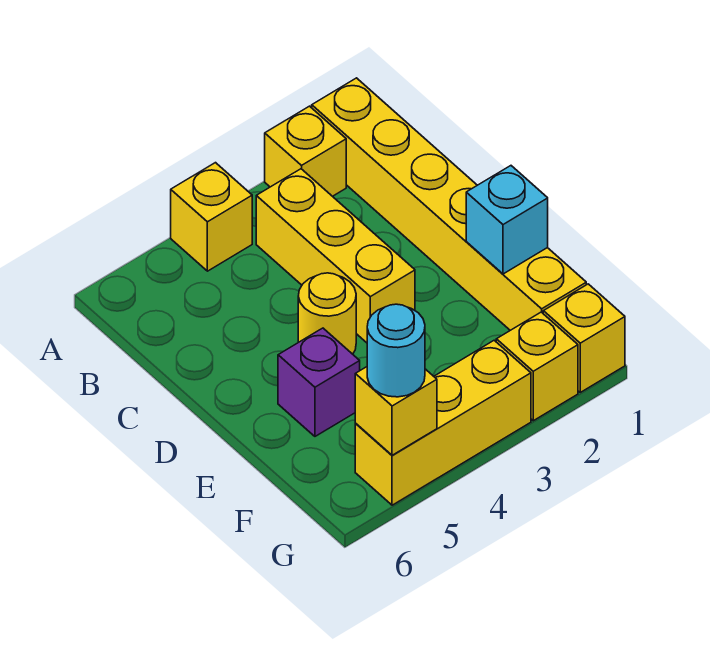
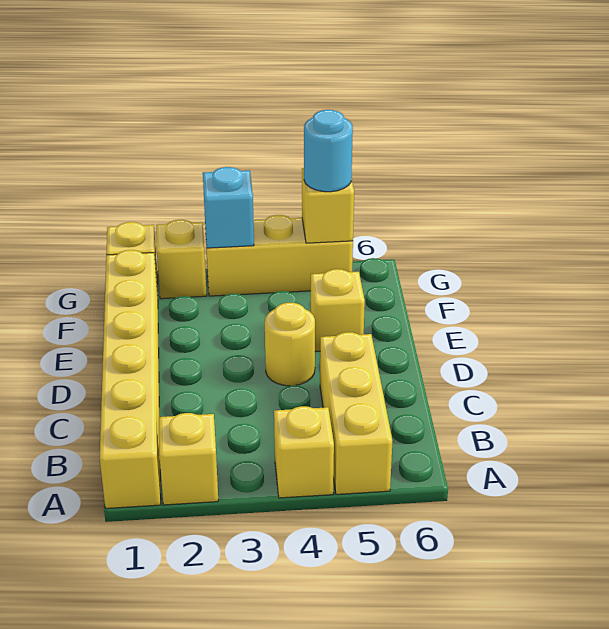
yellow 1x3 brick [256,169,415,343] -> yellow 1x3 brick moved to [320,332,392,494]
cyan 1x1 brick [466,166,548,274] -> cyan 1x1 brick moved to [203,167,254,248]
purple 1x1 brick [278,328,360,436] -> yellow 1x1 brick [311,269,365,352]

